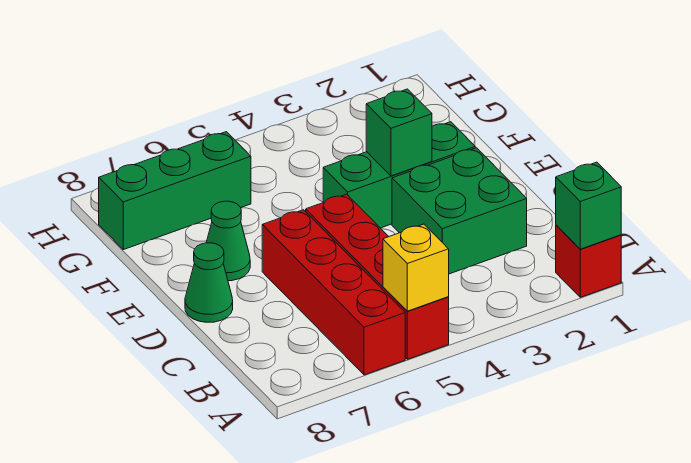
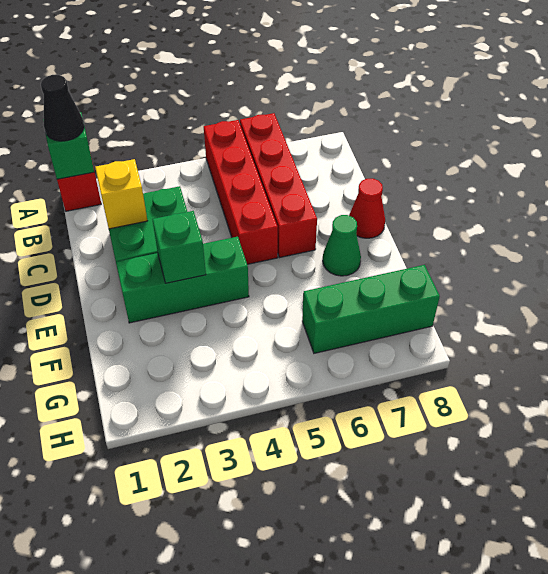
none -> black 1x1 cone [41,75,84,141]
yellow 1x1 brick [383,224,449,311] -> yellow 1x1 brick moved to [95,159,147,229]
green 1x1 cone [185,243,233,322] -> red 1x1 cone [349,179,385,238]

